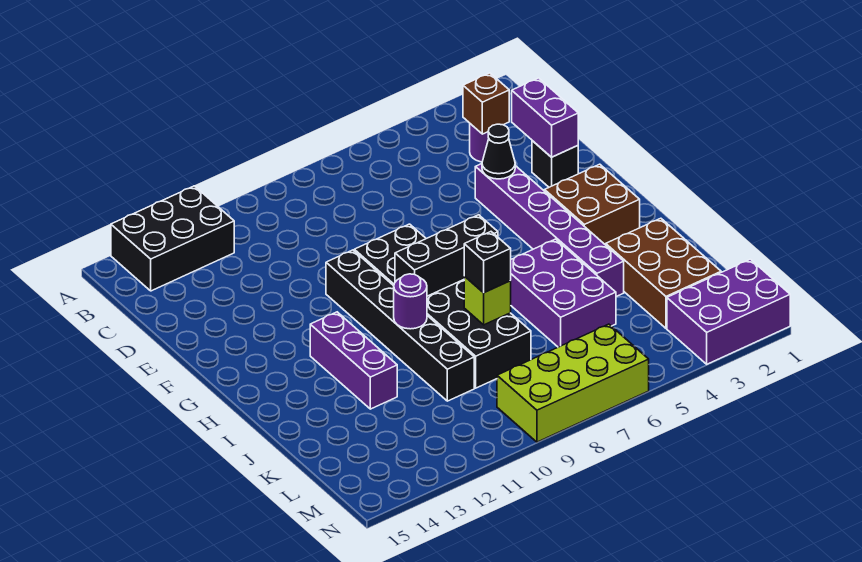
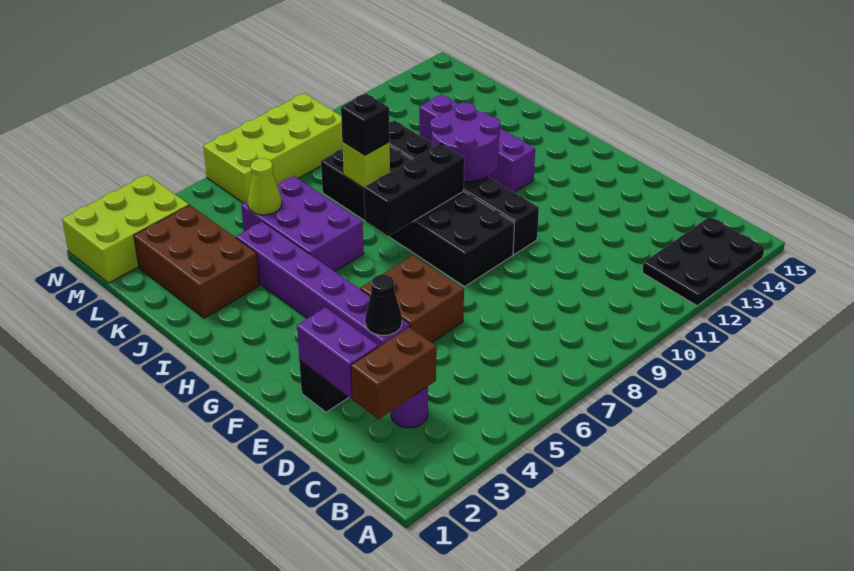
black 2x3 brick [111,186,234,291] -> black 2x3 plate [642,217,764,306]
brown 1x1 brick [463,73,509,134] -> brown 1x2 brick [351,327,436,419]
brown 2x2 brick [545,164,640,245] -> brown 2x2 brick moved to [360,255,464,342]
purple 1x3 brick [310,312,397,409] -> purple 1x4 brick [419,94,535,192]
purple 1x1 round brick [394,274,427,329] -> purple 2x2 round brick [431,102,500,182]
none -> lime 1x1 cone [248,158,282,215]
purple 2x3 brick [667,259,790,364] -> lime 2x3 brick [62,175,189,283]

